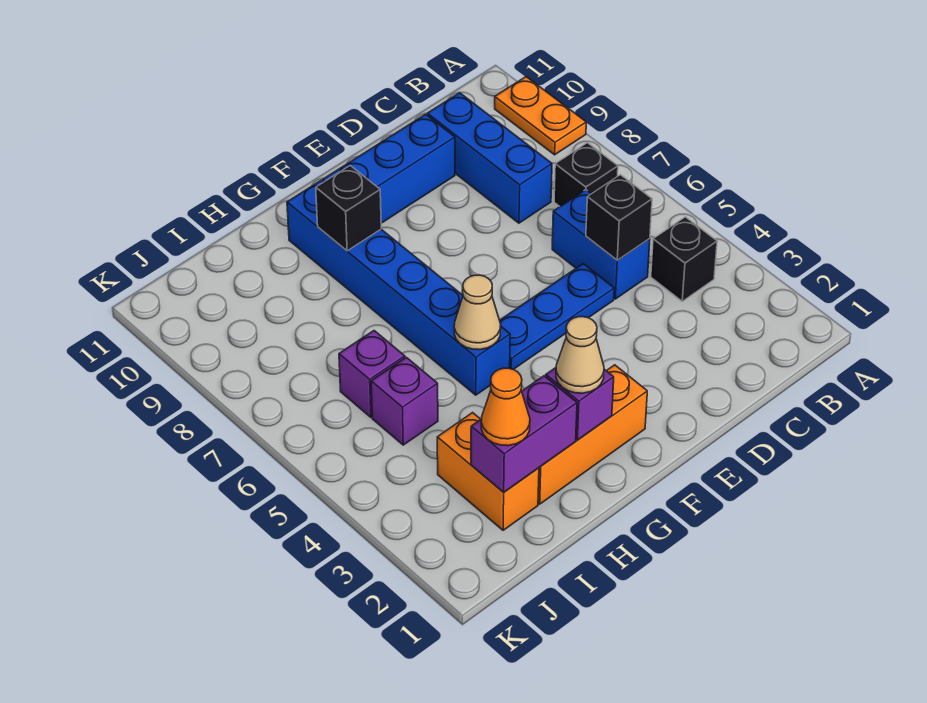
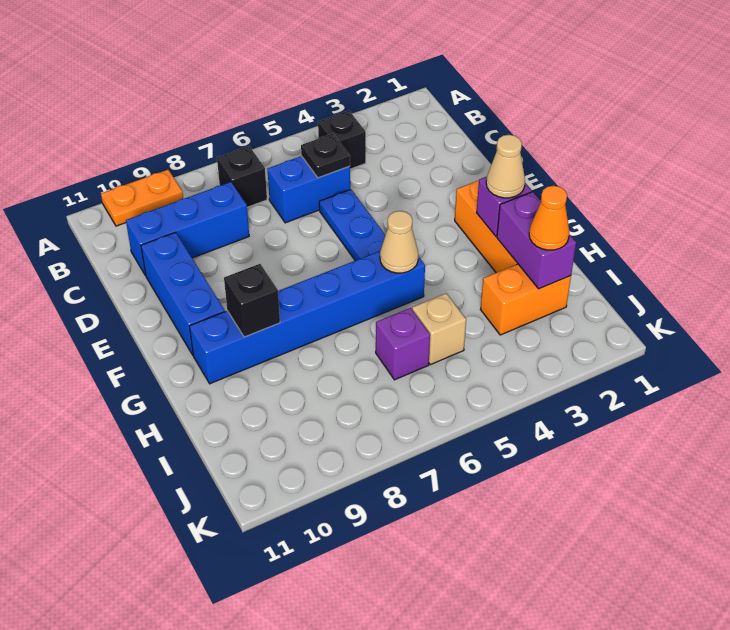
black 1x1 brick [586,175,652,260] -> black 1x1 plate [301,134,350,178]
purple 1x1 brick [371,357,438,445] -> tan 1x1 brick [412,293,466,365]

